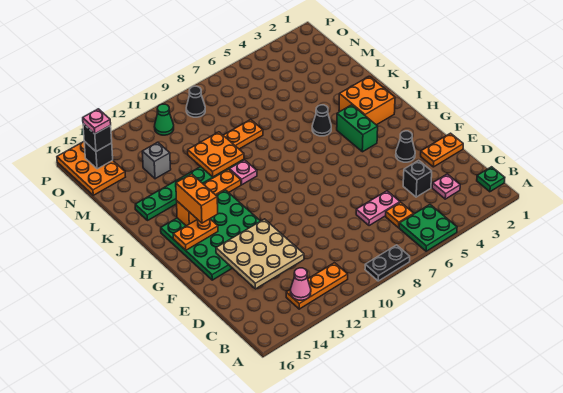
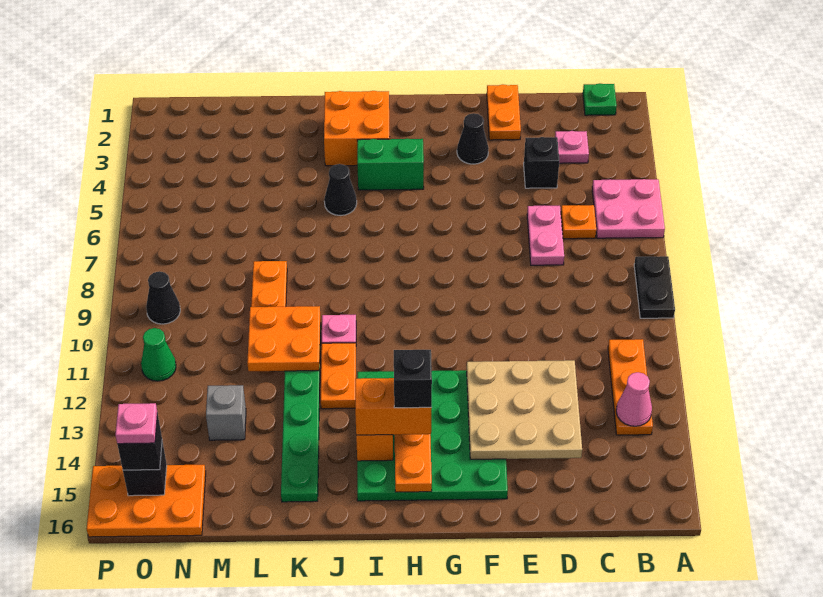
green 2x2 plate [399,205,457,251] -> pink 2x2 plate [592,179,665,238]
none -> black 1x1 brick [394,350,432,408]

